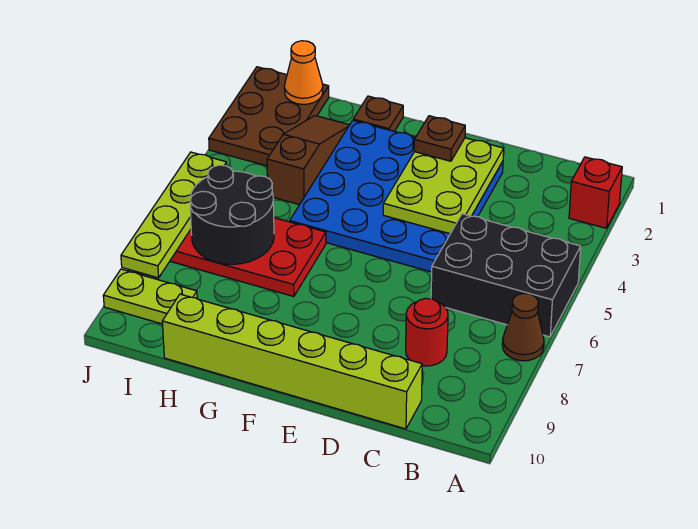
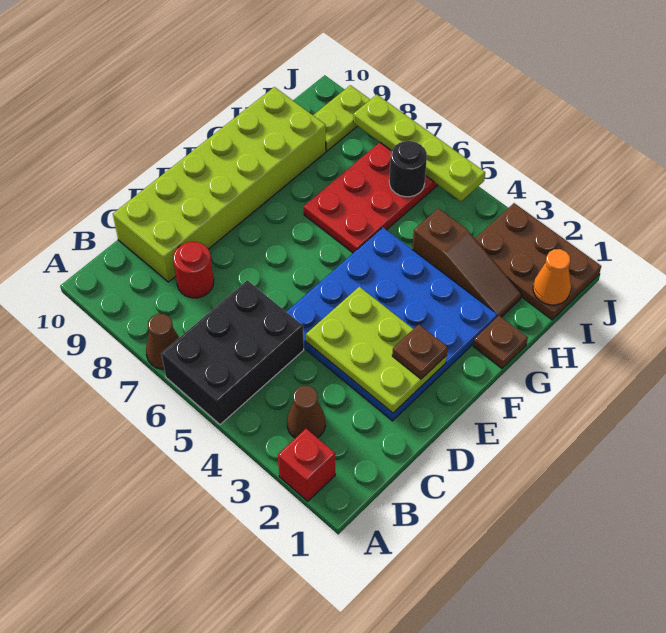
none -> brown 1x1 cone [287,386,326,438]
lime 1x6 brick [162,294,422,429] -> lime 2x6 brick [113,87,326,282]
black 2x2 round brick [190,165,274,264] -> black 1x1 round brick [389,141,427,197]

